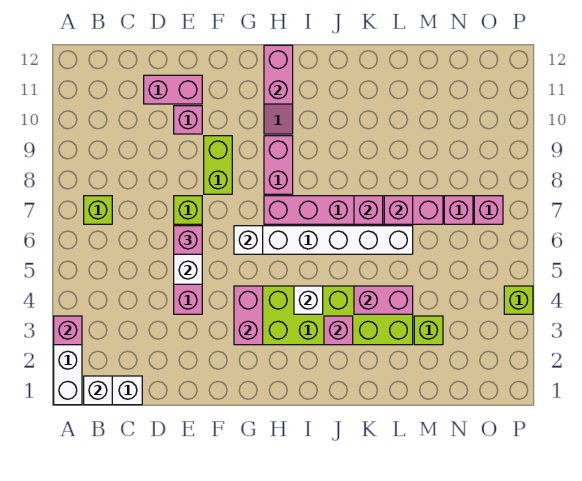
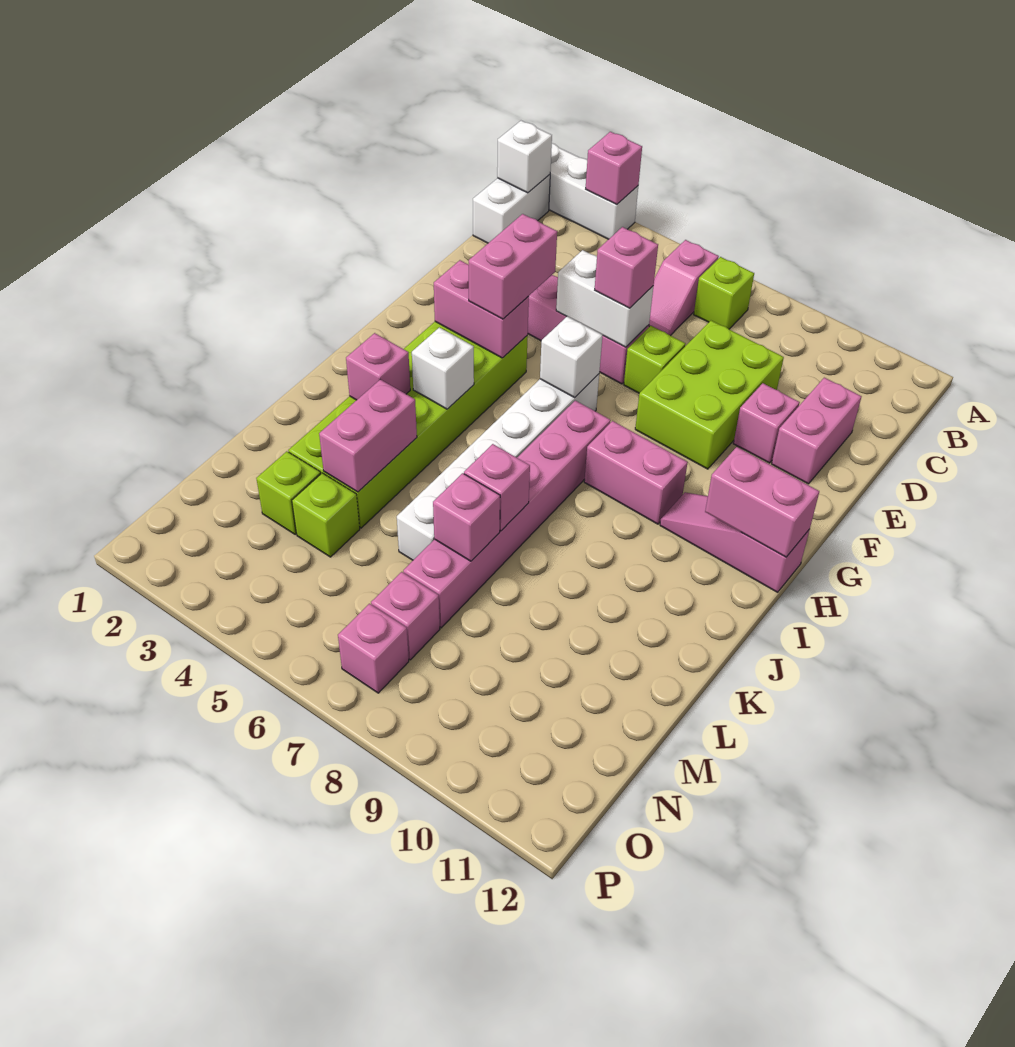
none -> pink 1x2 slope [649,240,719,336]
none -> pink 1x2 brick [469,214,557,319]
lime 1x2 brick [204,136,232,194] -> lime 2x3 brick [635,321,784,469]
lime 1x1 brick [504,286,533,314] -> lime 1x1 brick moved to [292,473,360,557]

